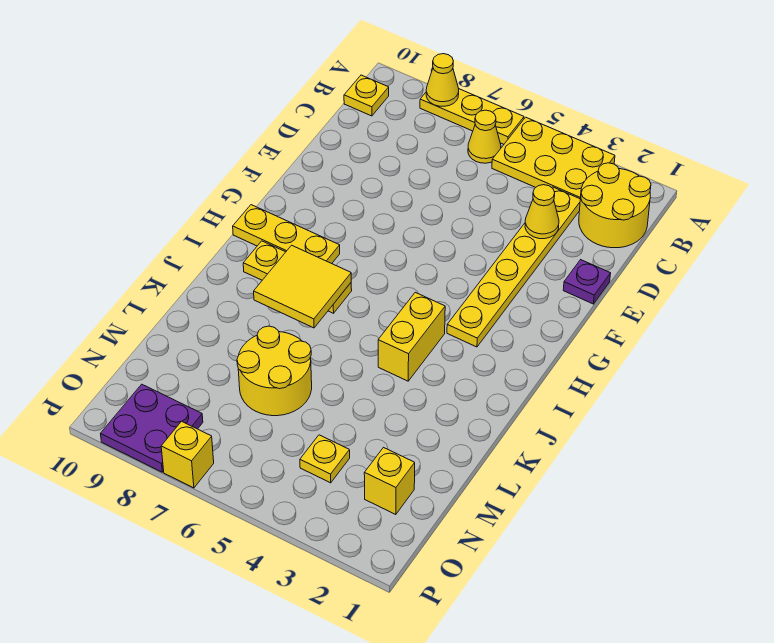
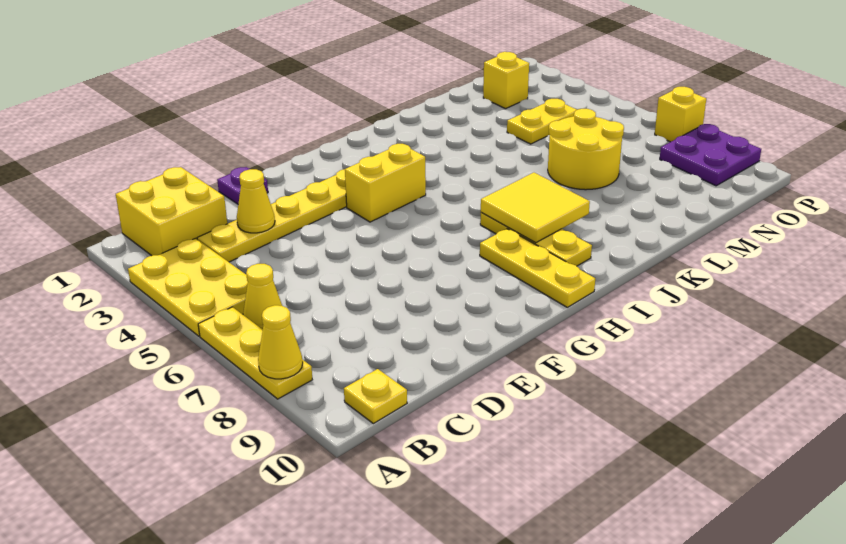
yellow 2x2 round brick [579,163,651,248] -> yellow 2x2 brick [116,167,227,256]
yellow 1x2 brick [378,292,445,381] -> yellow 1x2 brick moved to [345,144,426,222]
yellow 1x1 plate [300,435,350,483] -> yellow 1x2 plate [507,99,577,144]

